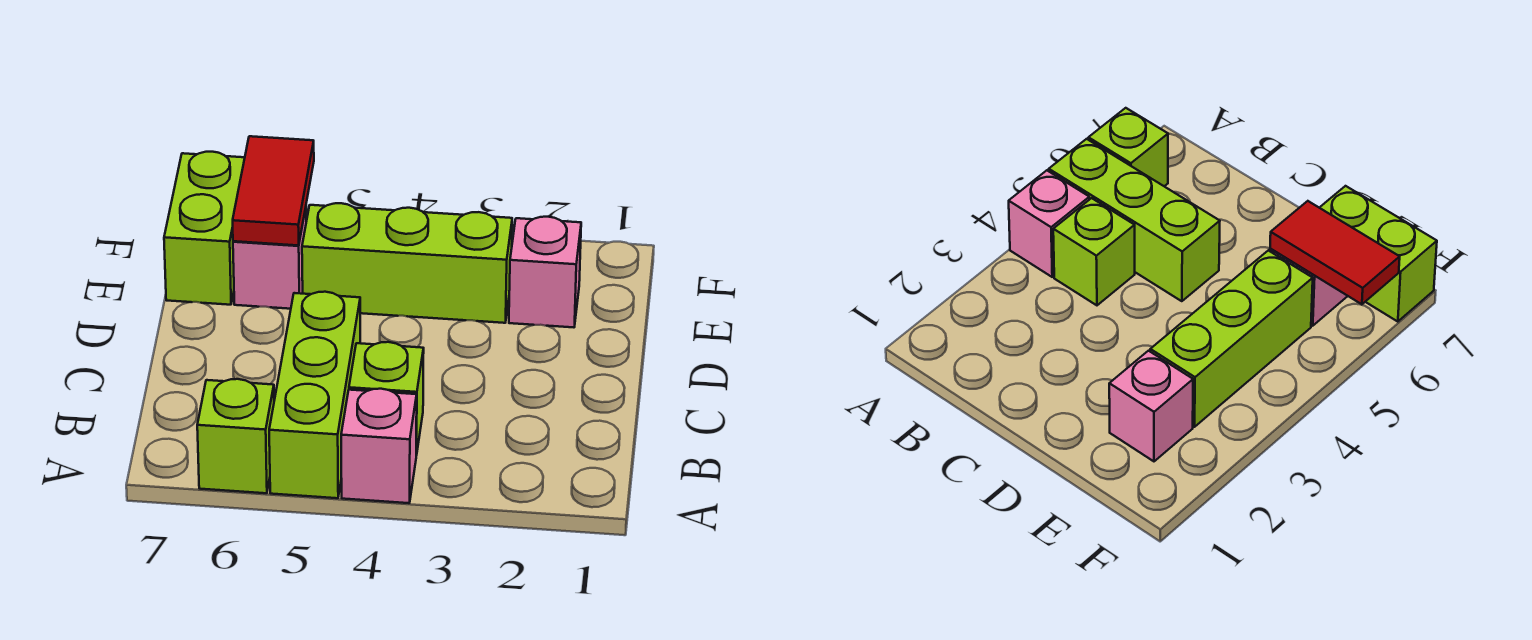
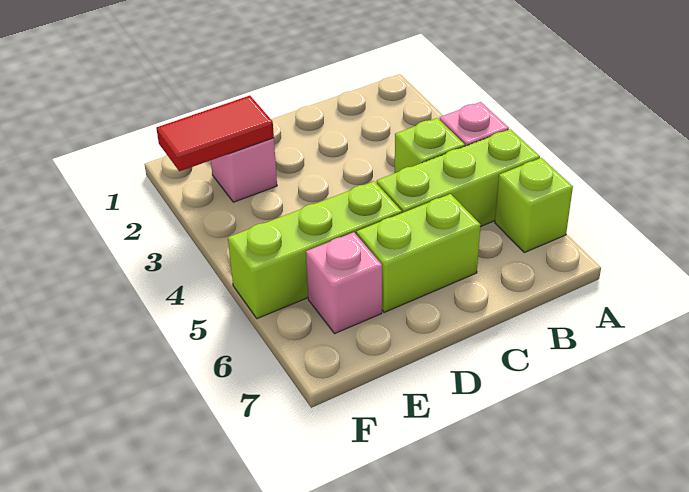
lime 1x3 brick [302,203,512,323] -> lime 1x3 brick turned to [228,181,402,319]
red 1x2 tile [233,136,314,246] -> red 1x2 tile moved to [156,96,274,171]
lime 1x2 brick [164,152,245,305] -> lime 1x2 brick moved to [356,194,480,312]

